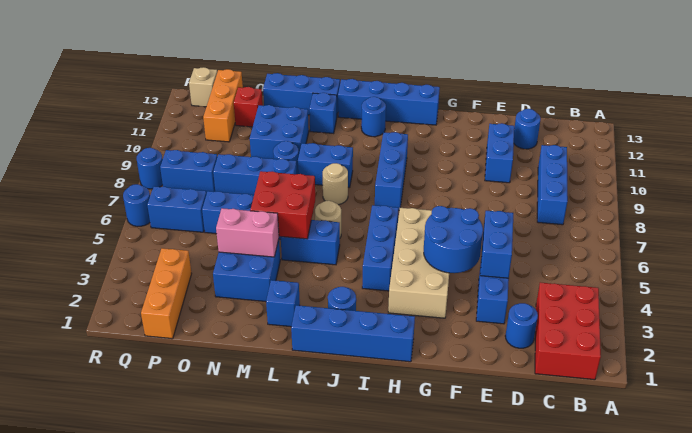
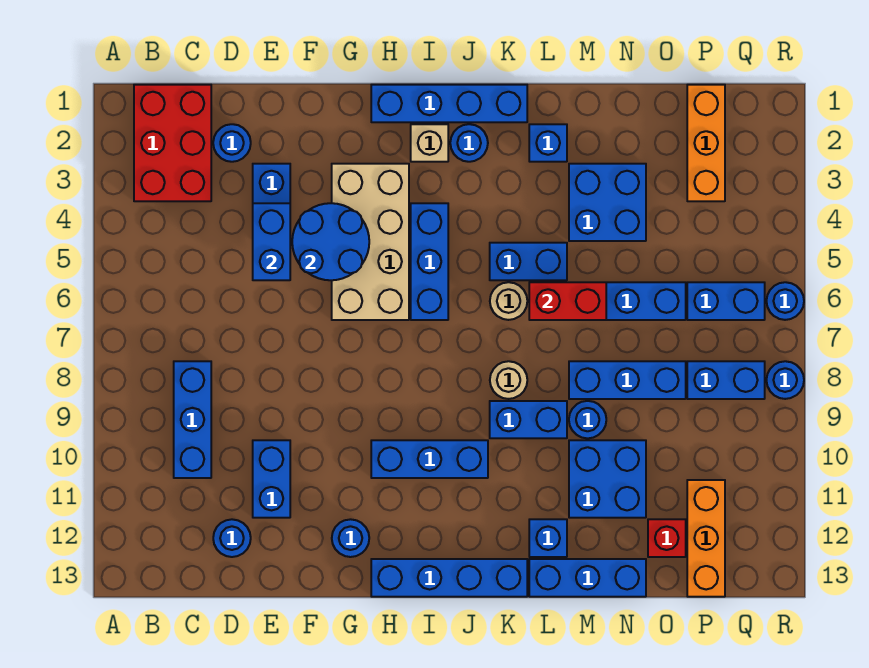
blue 1x3 brick [375,132,408,210] -> blue 1x3 brick turned to [371,440,488,478]
blue 1x1 round brick [361,97,386,137] -> blue 1x1 round brick moved to [332,519,369,557]
red 2x2 brick [250,171,315,239] -> red 1x2 brick [529,282,606,320]
pink 1x2 brick [216,208,279,257] -> none
tan 1x1 brick [189,67,217,107] -> tan 1x1 brick moved to [411,124,448,162]

